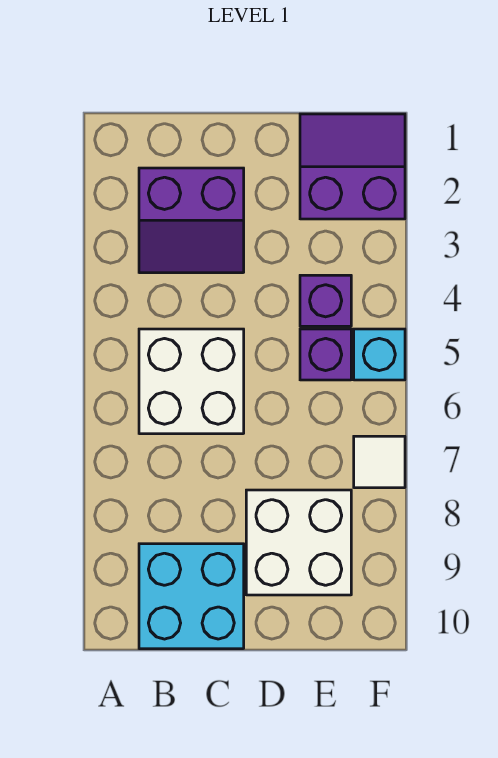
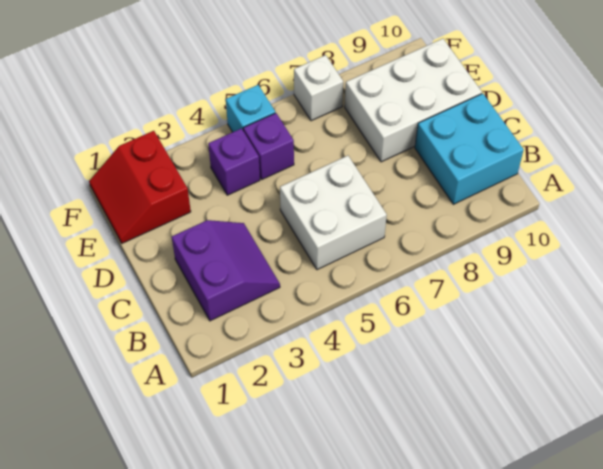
white 2x2 brick [246,490,351,595] -> white 2x3 brick [345,39,482,162]
purple 2x2 slope [300,114,405,219] -> red 2x2 slope [89,131,191,243]
white 1x1 tile [354,436,405,488] -> white 1x1 brick [294,55,343,121]

